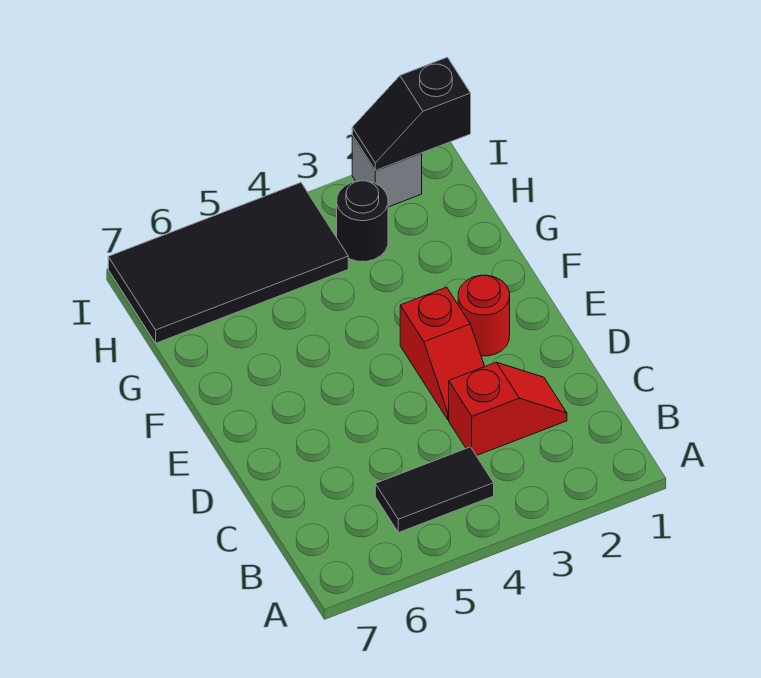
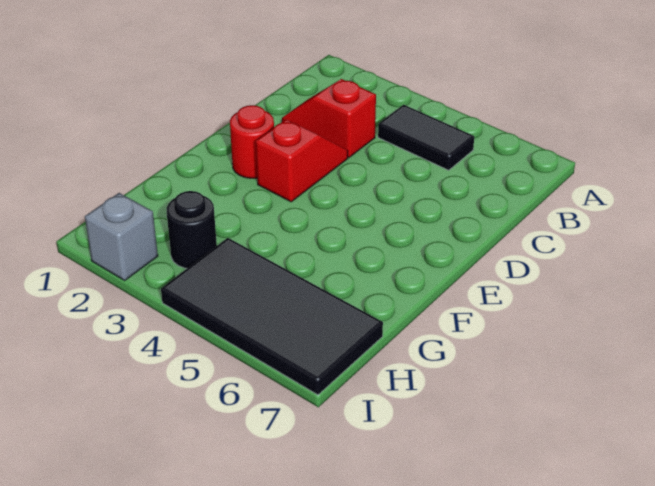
black 1x2 slope [352,57,471,170] -> none

